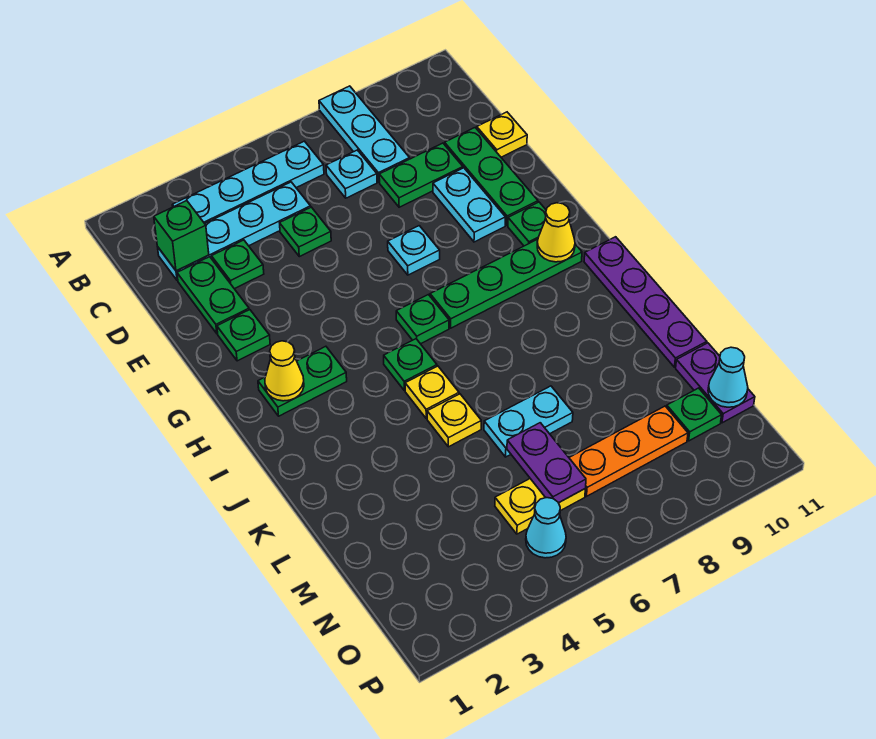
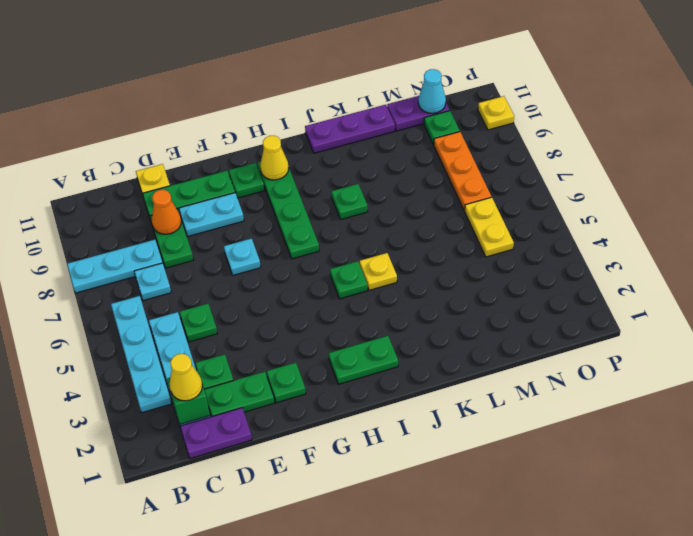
none -> orange 1x1 cone [152,190,181,234]
green 1x2 plate [258,346,347,416] -> green 1x2 plate turned to [329,336,398,384]
yellow 1x1 cone [265,341,304,401] -> yellow 1x1 cone moved to [170,354,202,401]
green 1x1 plate [396,295,449,344] -> green 1x1 plate moved to [331,184,368,219]
purple 1x4 plate [584,237,707,367] -> purple 1x3 plate [305,105,395,153]
yellow 1x1 plate [427,394,481,447] -> yellow 1x1 plate moved to [478,96,514,130]
cyan 1x2 plate [484,386,573,457] -> none
purple 1x2 plate [507,423,586,503] -> purple 1x2 plate moved to [180,408,252,459]
cyan 1x1 cone [526,498,566,558] -> none

